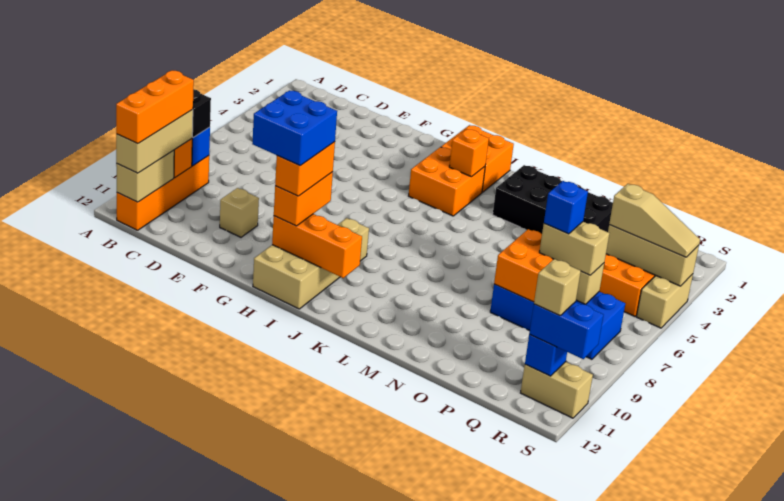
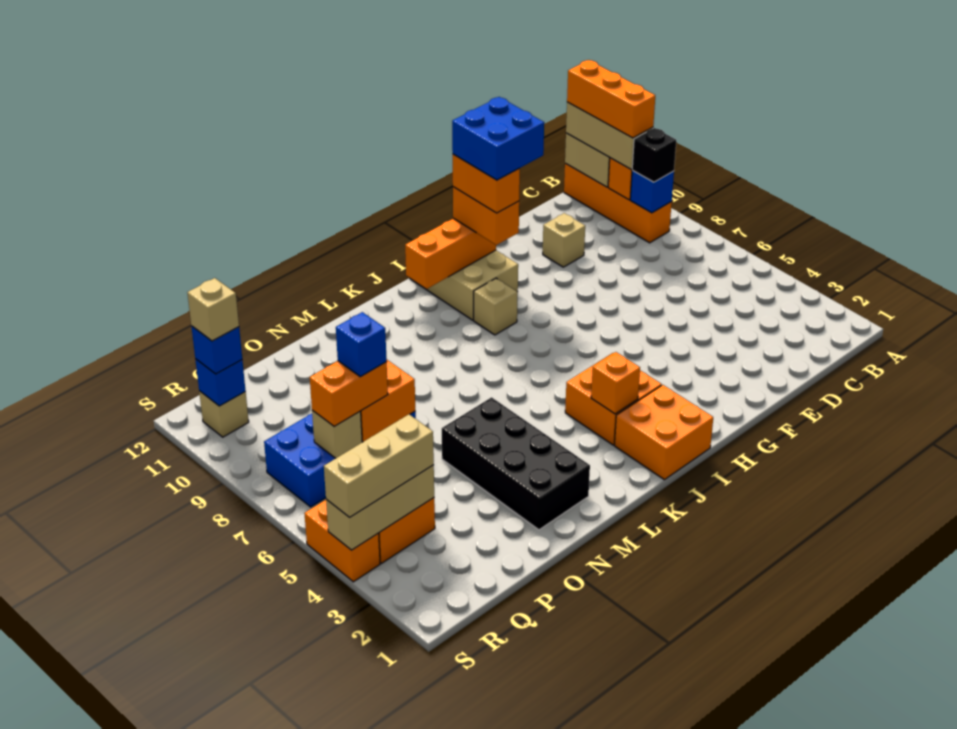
black 2x4 brick [493,165,613,234] -> black 2x4 brick turned to [442,397,590,530]
tan 1x2 brick [539,222,610,275] -> orange 1x2 brick [310,361,388,426]
tan 1x3 slope [609,184,700,257] -> tan 1x3 brick [324,414,434,517]
tan 1x2 brick [521,362,593,418] -> tan 1x1 brick [199,391,249,437]
blue 1x2 brick [529,302,603,359] -> blue 1x1 brick [191,326,242,374]
tan 1x2 brick [636,274,693,328] -> orange 1x2 brick [304,500,380,582]

